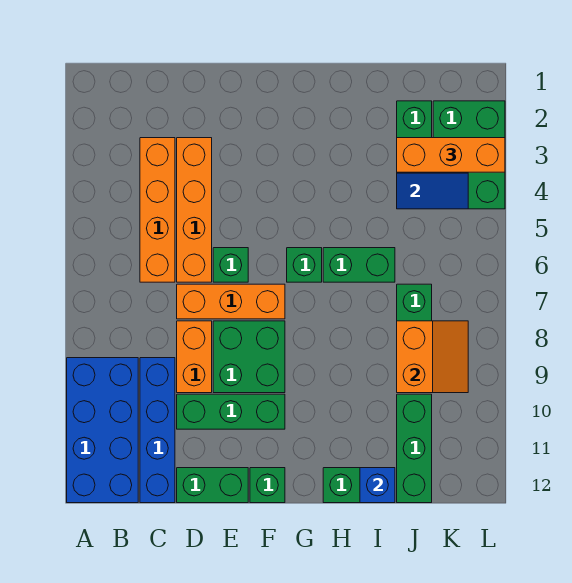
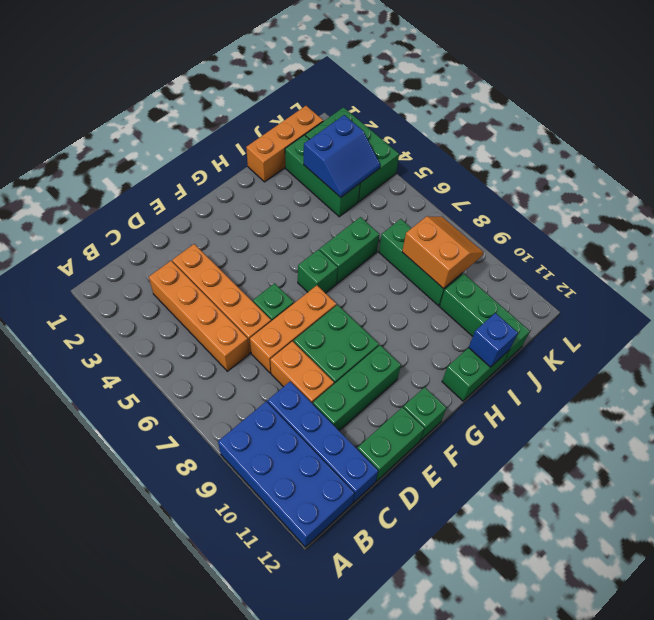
orange 1x3 brick [397,138,505,172] -> orange 1x3 brick moved to [246,106,323,182]

